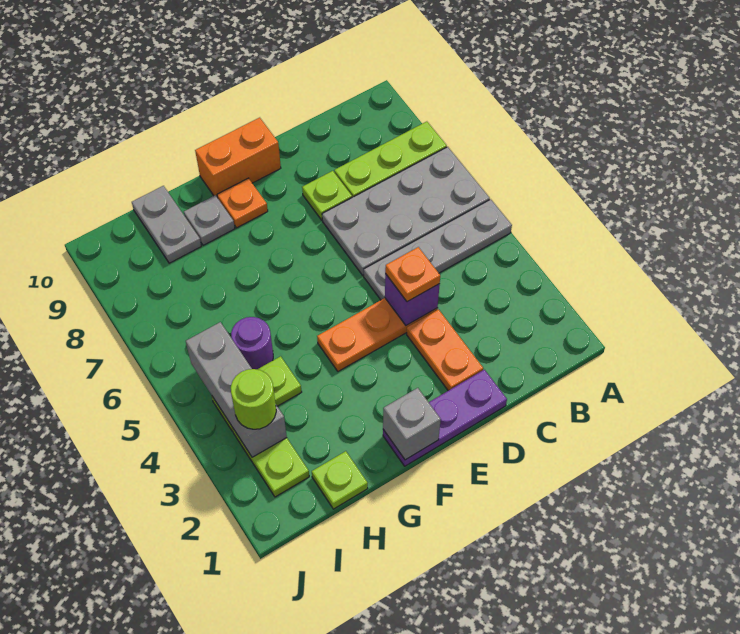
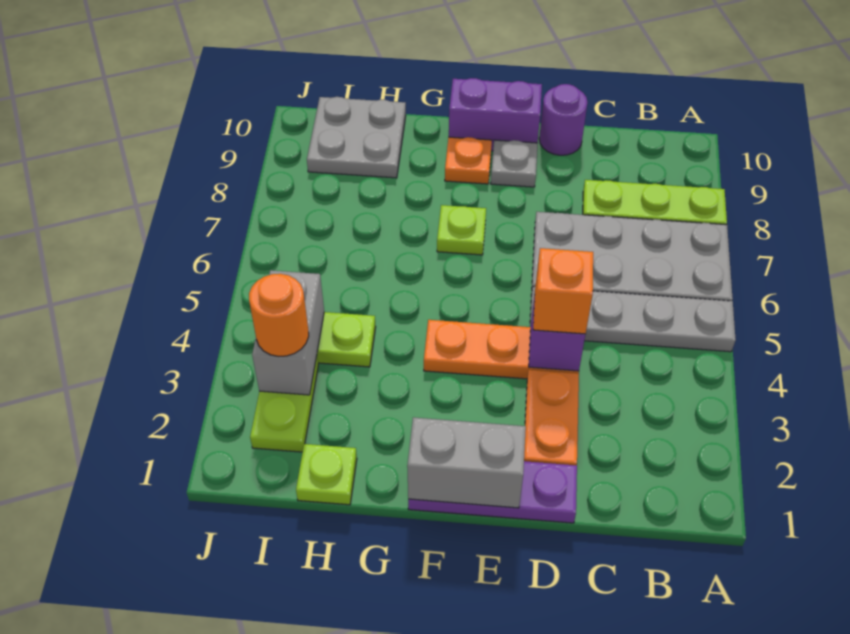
orange 1x1 plate [385,247,440,302] -> orange 1x1 brick [533,248,593,334]
lime 1x1 plate [302,171,352,220] -> lime 1x1 plate moved to [437,205,486,255]
orange 1x2 brick [195,118,281,198] -> purple 1x2 brick [449,78,542,151]
grey 1x1 brick [383,388,441,460] -> grey 1x2 brick [407,417,526,508]
grey 1x1 plate [184,195,235,245] -> grey 1x1 plate moved to [491,140,538,187]
purple 1x1 round brick [231,317,273,369] -> purple 1x1 round brick moved to [539,84,588,155]
grey 1x2 plate [132,186,201,263] -> grey 2x2 plate [307,97,406,178]
grey 1x3 brick [186,322,287,457] -> grey 1x2 brick [252,270,324,395]
lime 1x1 round brick [231,369,276,429] -> orange 1x1 round brick [249,274,309,356]

